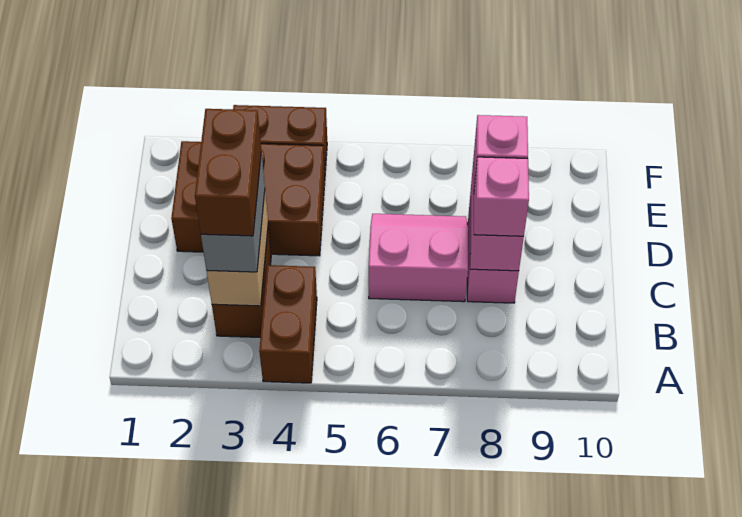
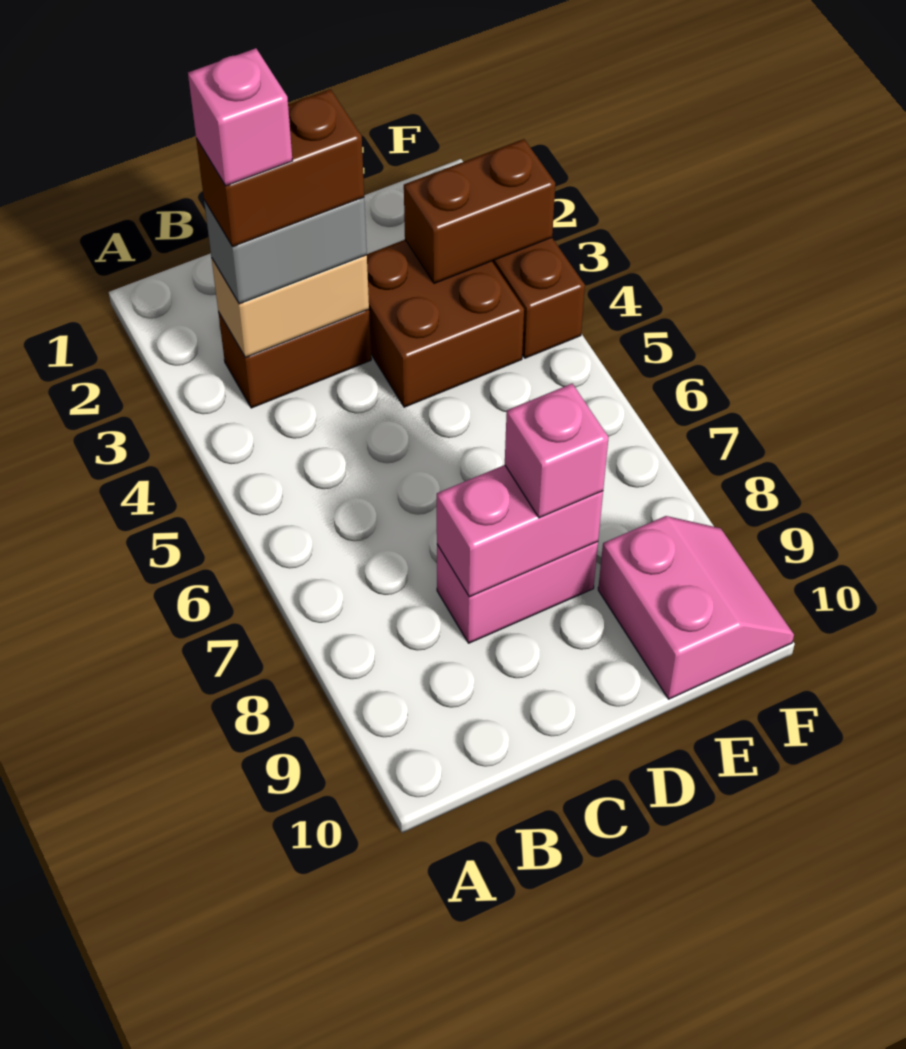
brown 1x2 brick [259,265,317,383] -> brown 1x2 brick moved to [404,139,555,284]
pink 2x2 slope [369,214,468,302] -> pink 2x2 slope moved to [598,516,794,699]
pink 1x1 brick [474,157,529,237] -> pink 1x1 brick moved to [188,48,292,186]
brown 2x3 brick [171,141,325,256] -> brown 2x2 brick [367,240,524,407]

